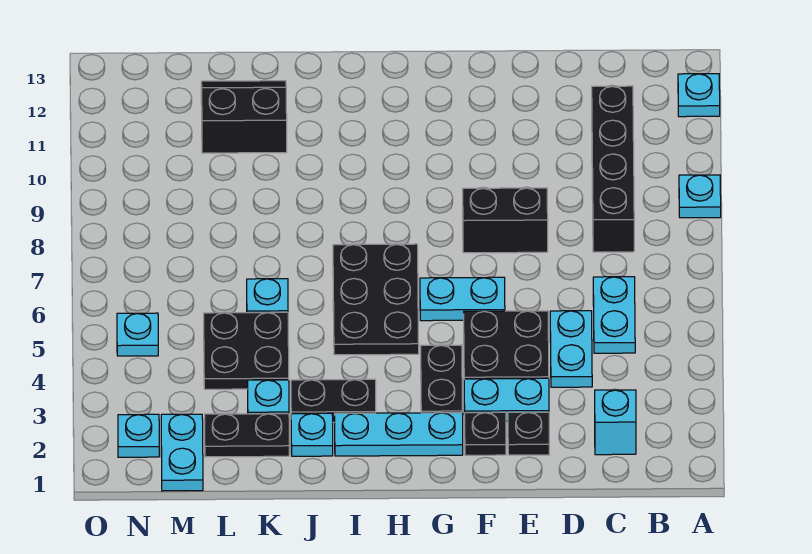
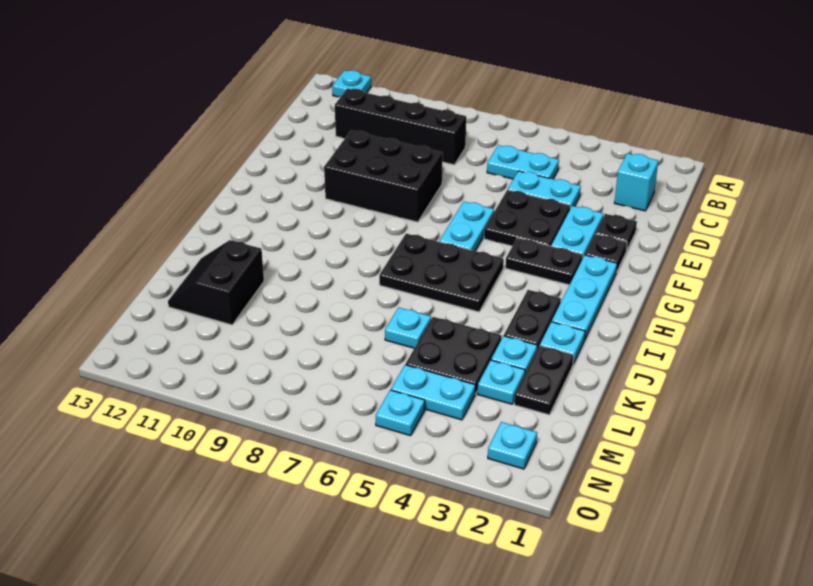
cyan 1x1 plate [679,175,721,218] -> cyan 1x1 plate moved to [478,360,525,404]
black 1x2 brick [463,188,548,253] -> black 2x3 brick [324,131,443,222]
cyan 1x2 plate [161,414,203,491] -> cyan 1x2 plate moved to [391,365,475,420]

